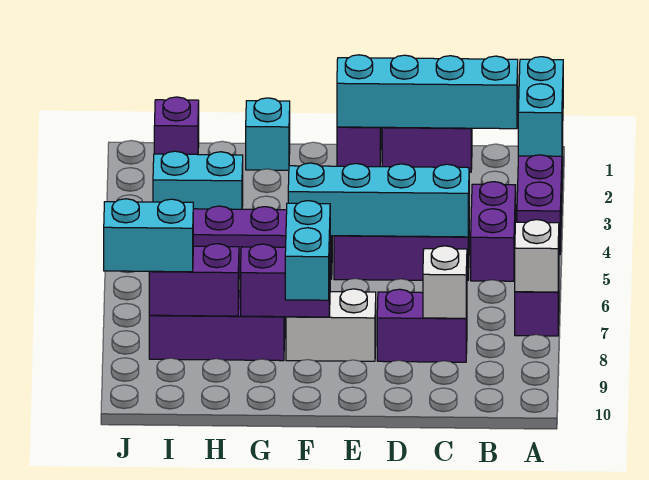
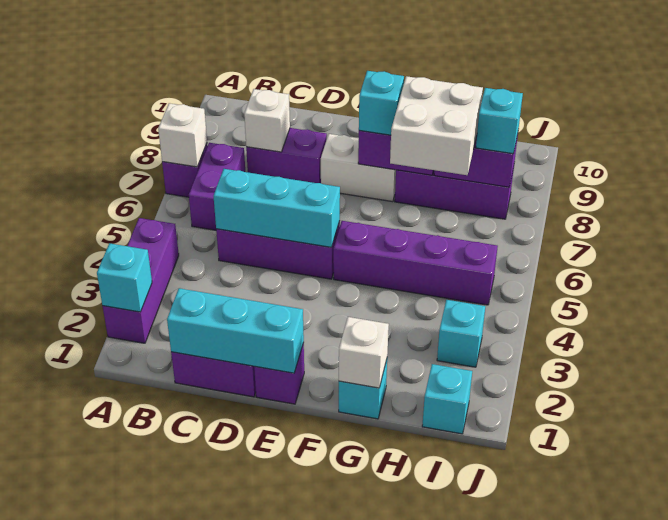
cyan 1x2 brick [518,57,563,156] -> cyan 1x1 brick [97,243,152,312]
cyan 1x4 brick [337,55,518,129] -> cyan 1x3 brick [167,288,304,373]
purple 1x2 brick [471,182,516,281] -> purple 1x2 brick moved to [189,143,245,230]
cyan 1x4 brick [288,163,469,237] -> cyan 1x3 brick [213,169,340,247]
cyan 1x2 brick [285,201,330,300] -> cyan 1x1 brick [359,71,404,135]
none -> white 1x1 brick [339,317,389,388]
none -> white 2x2 brick [390,76,483,175]
cyan 1x2 brick [153,151,243,209] -> cyan 1x1 brick [437,300,485,367]
purple 1x1 brick [154,97,199,155] -> cyan 1x1 brick [422,364,472,434]
cyan 1x2 brick [104,199,193,272] -> cyan 1x1 brick [476,88,523,154]

